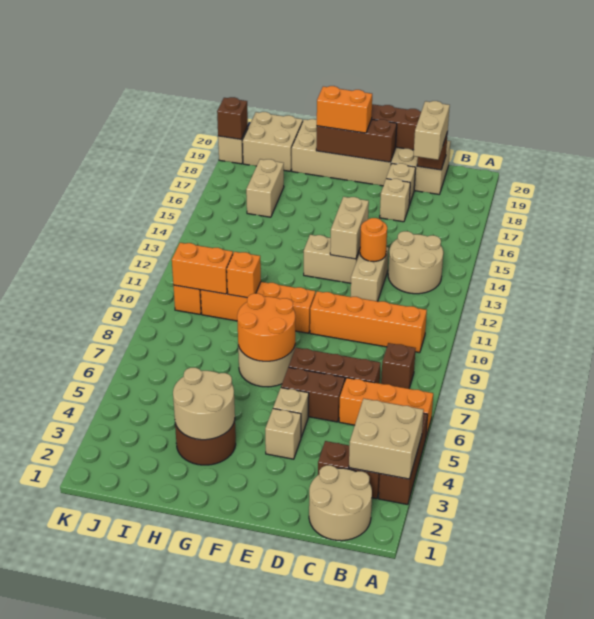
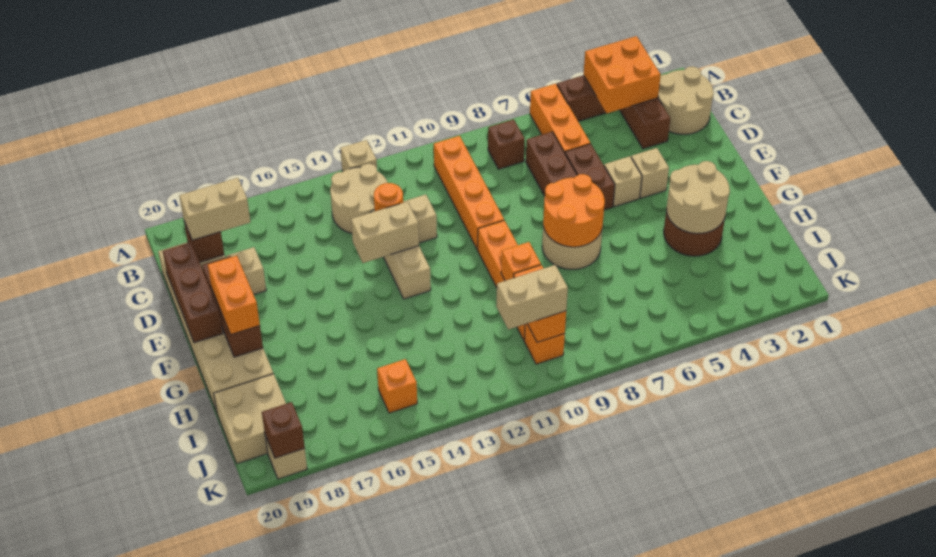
tan 2x2 brick [349,399,424,479] -> orange 2x2 brick [584,36,661,113]
tan 1x1 brick [380,179,410,222] -> tan 1x1 brick moved to [340,140,377,171]
tan 1x2 brick [246,159,284,217] -> tan 1x2 brick moved to [496,265,568,329]
none -> orange 1x1 brick [377,359,417,413]

